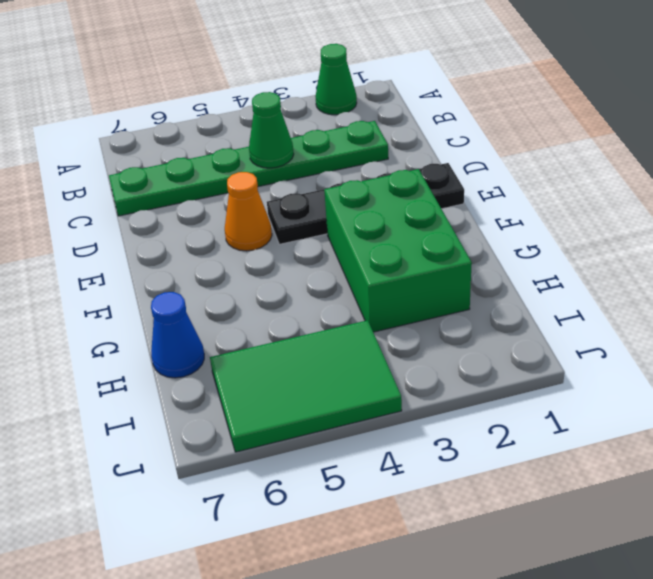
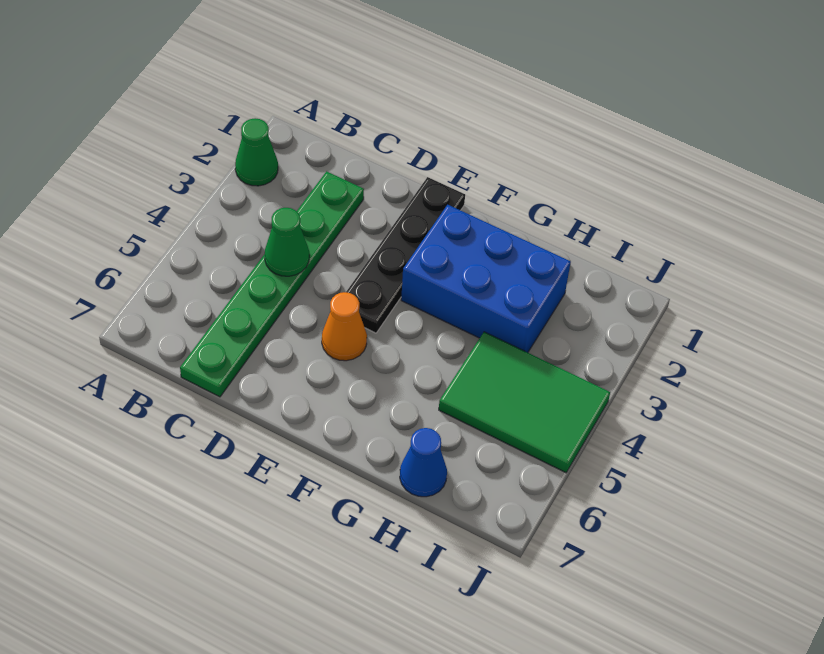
green 2x3 brick [324,169,472,332] -> blue 2x3 brick [401,205,571,353]
green 2x3 tile [210,320,402,452] -> green 2x3 tile turned to [439,332,610,473]

